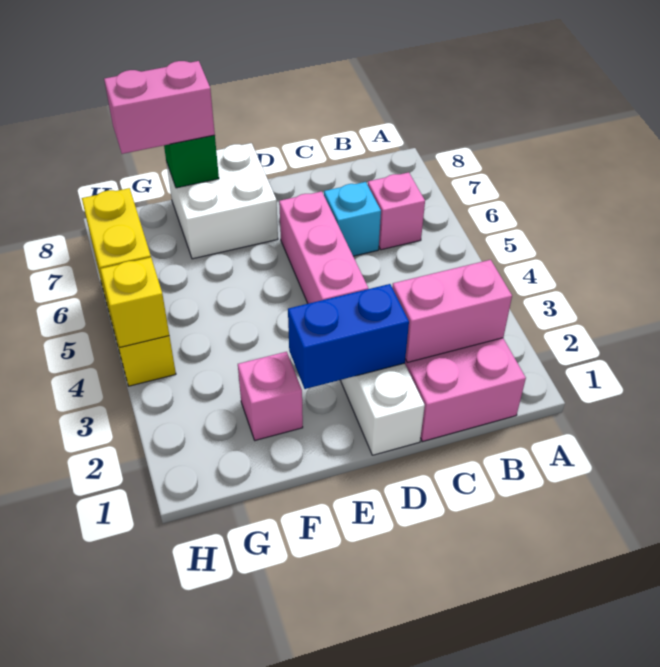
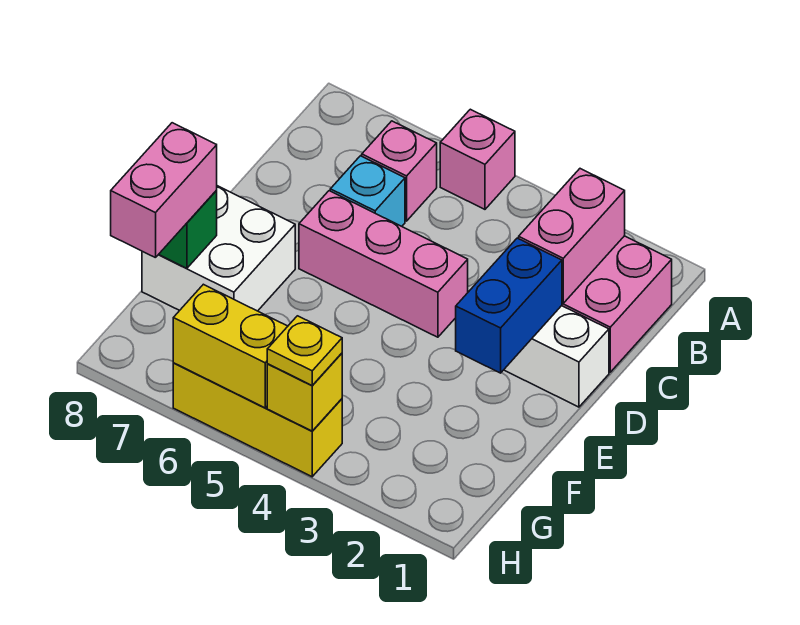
pink 1x1 brick [238,352,303,440] -> pink 1x1 brick moved to [440,109,515,209]
none -> yellow 1x1 plate [267,316,342,386]

